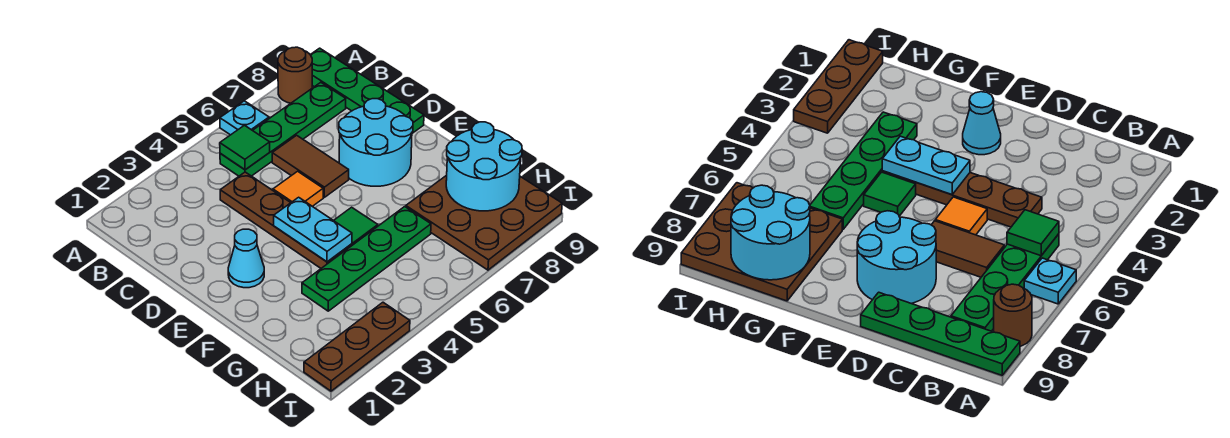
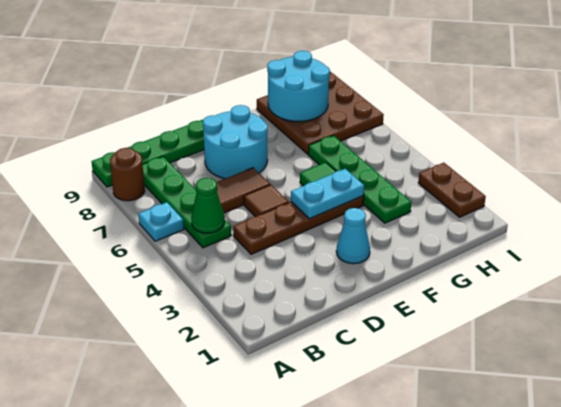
green 1x1 tile [220,125,270,170] -> green 1x1 cone [191,178,225,233]
orange 1x1 tile [273,171,323,206] -> brown 1x1 tile [244,185,289,217]
brown 1x3 plate [304,302,410,391] -> brown 1x2 plate [418,163,486,217]

